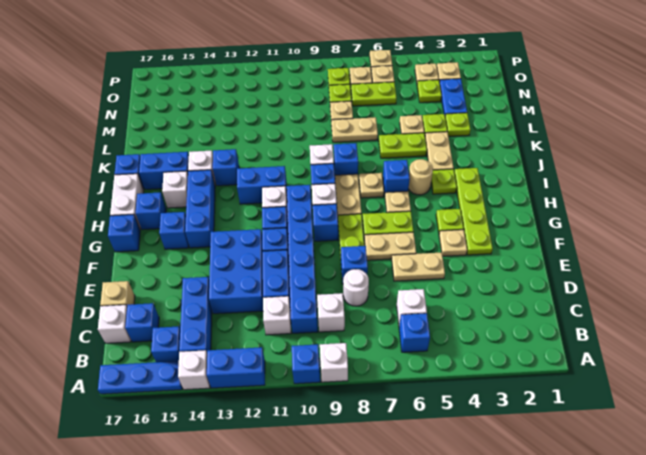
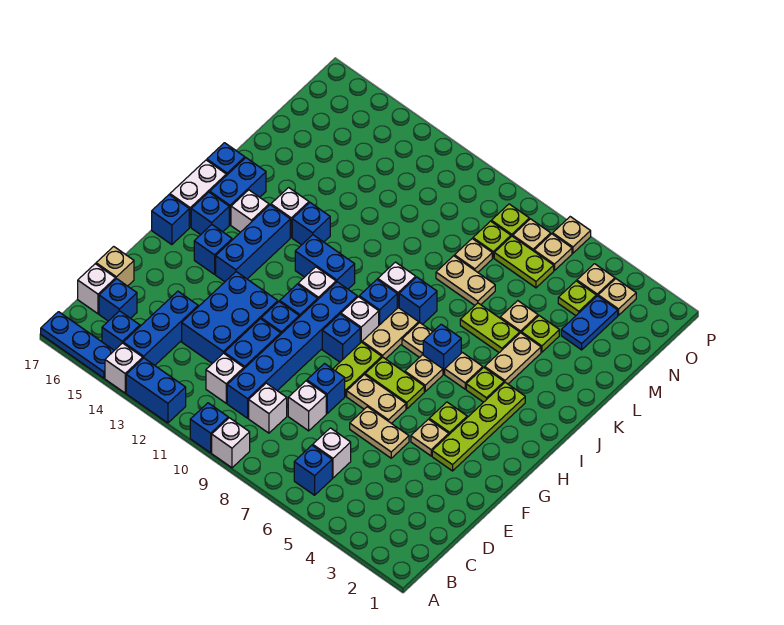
white 1x1 round brick [343,269,369,306] -> white 1x1 brick [288,381,326,431]
tan 1x1 round brick [409,159,433,195] -> tan 1x1 plate [445,353,483,389]
blue 1x2 brick [139,152,189,189] -> blue 1x2 brick turned to [210,158,266,225]
lime 1x1 plate [445,113,471,136] -> none

